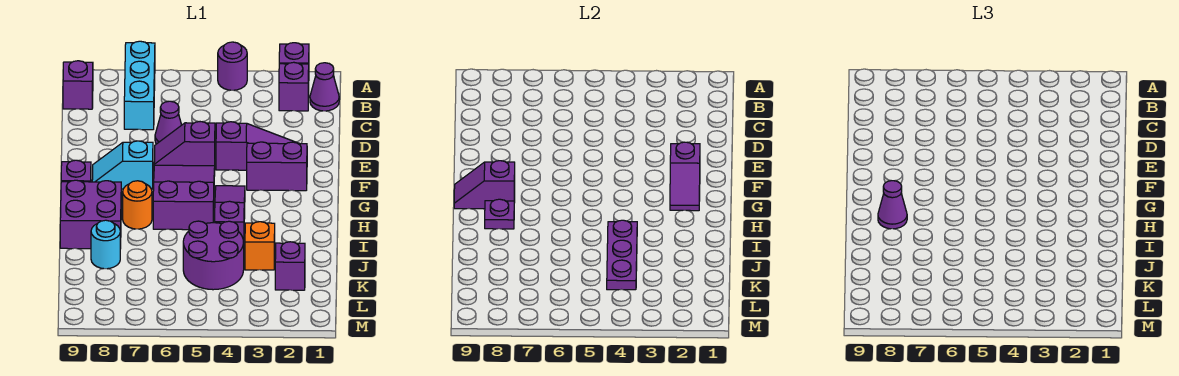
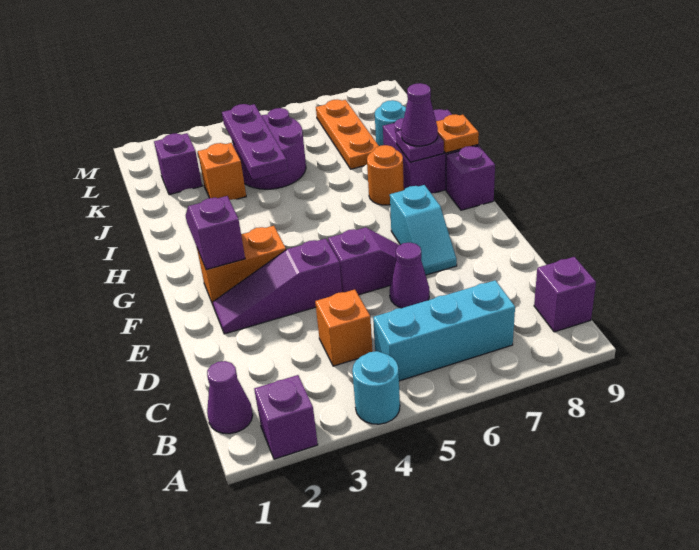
purple 1x1 round brick [218,42,247,90] -> cyan 1x1 round brick [352,351,400,424]
cyan 1x3 brick [124,41,155,130] -> cyan 1x3 brick turned to [373,280,515,381]
purple 1x1 brick [279,62,309,111] -> none
none -> orange 1x1 brick [315,290,373,366]
purple 1x2 brick [247,142,307,191] -> orange 1x2 brick [197,226,286,304]
purple 2x3 slope [153,165,215,230] -> none
cyan 1x2 slope [92,141,153,189] -> cyan 1x2 slope turned to [390,185,457,275]
purple 1x3 slope [215,186,245,243] -> none
purple 1x2 slope [454,161,515,209] -> none
none -> orange 1x1 plate [436,114,479,153]
none -> orange 1x3 plate [316,99,379,169]

